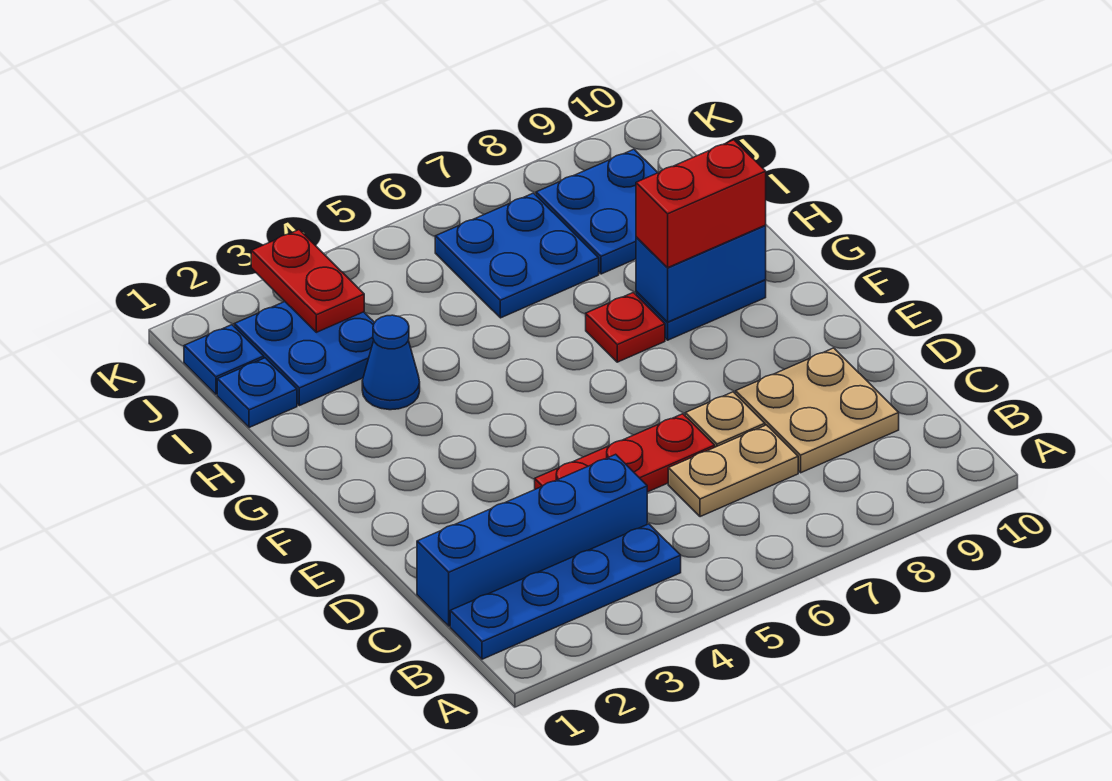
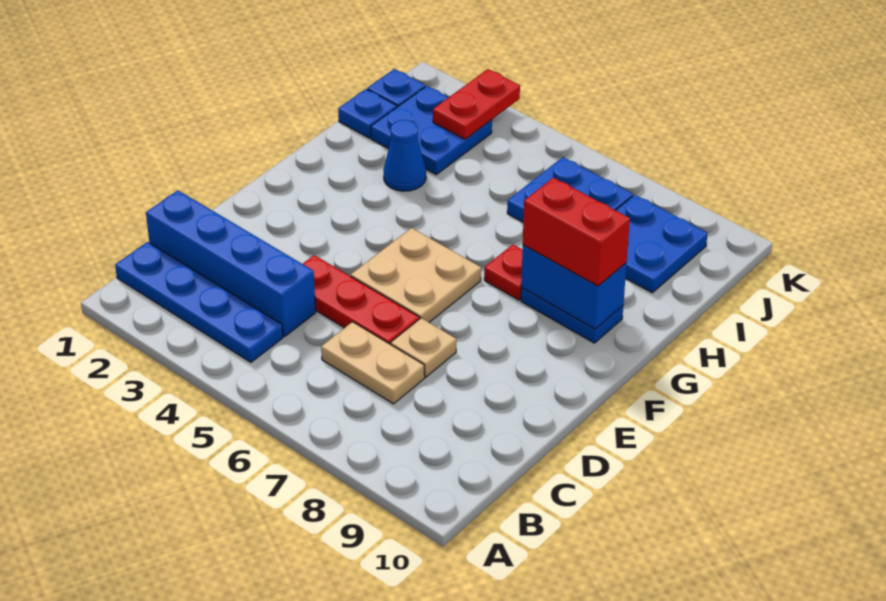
tan 2x2 plate [736,348,899,473] -> tan 2x2 plate moved to [351,228,481,322]

